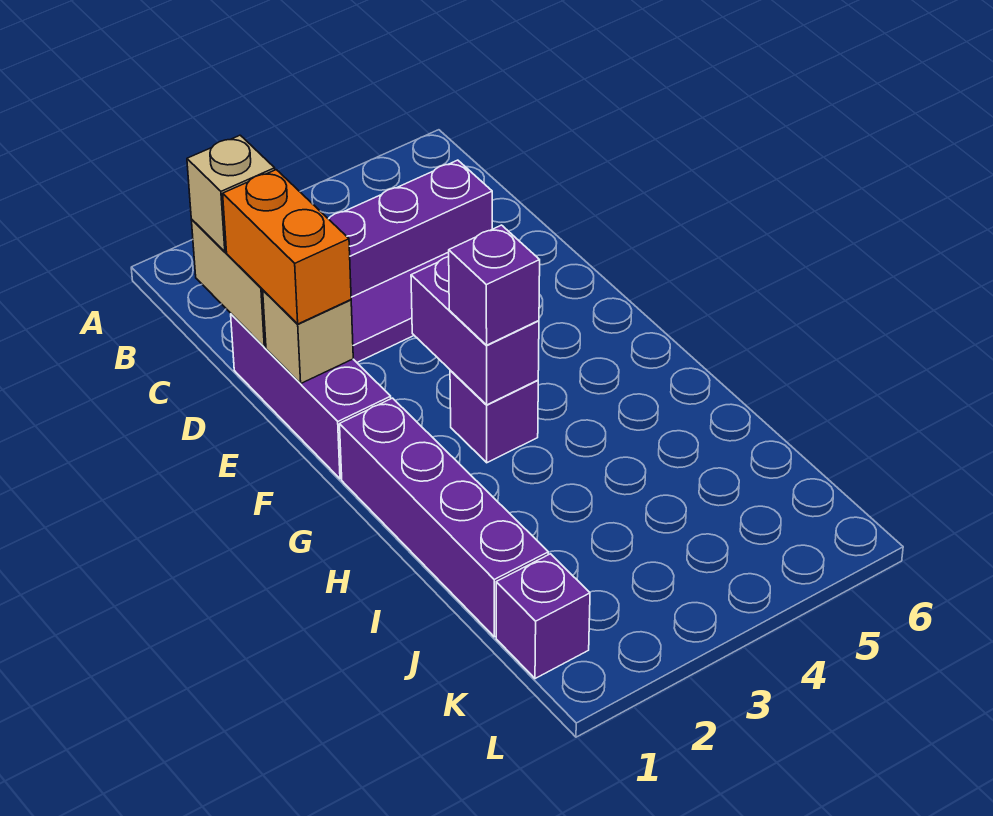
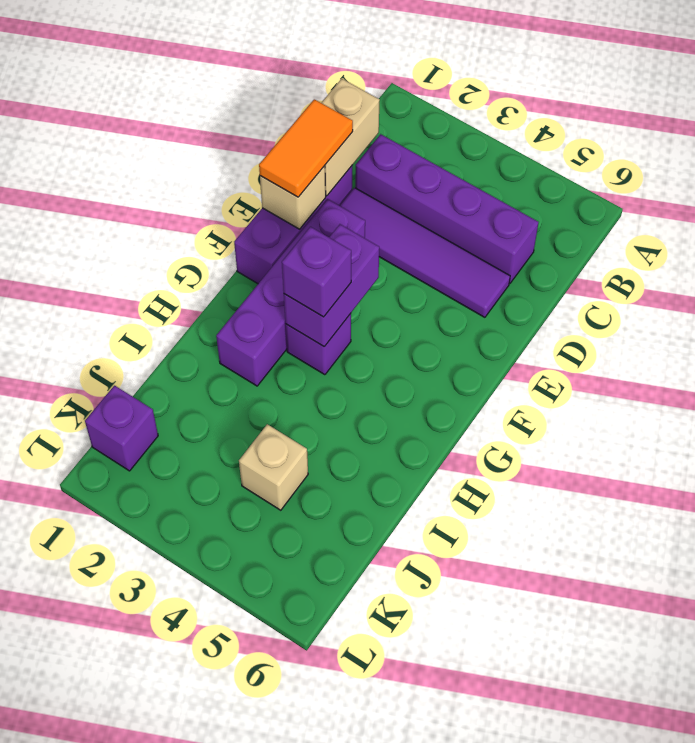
tan 1x1 brick [187,135,275,252] -> tan 1x1 brick moved to [239,424,308,510]
orange 1x2 brick [223,170,351,324] -> orange 1x2 tile [259,99,353,197]
purple 1x4 brick [340,398,548,637] -> purple 1x4 brick moved to [216,199,365,386]

